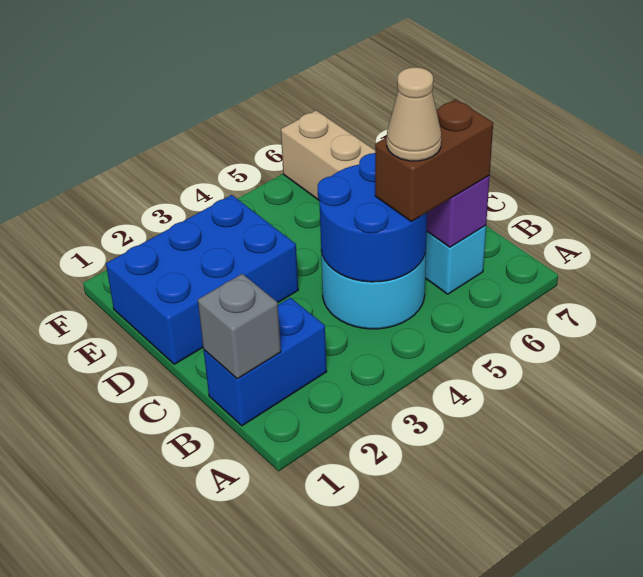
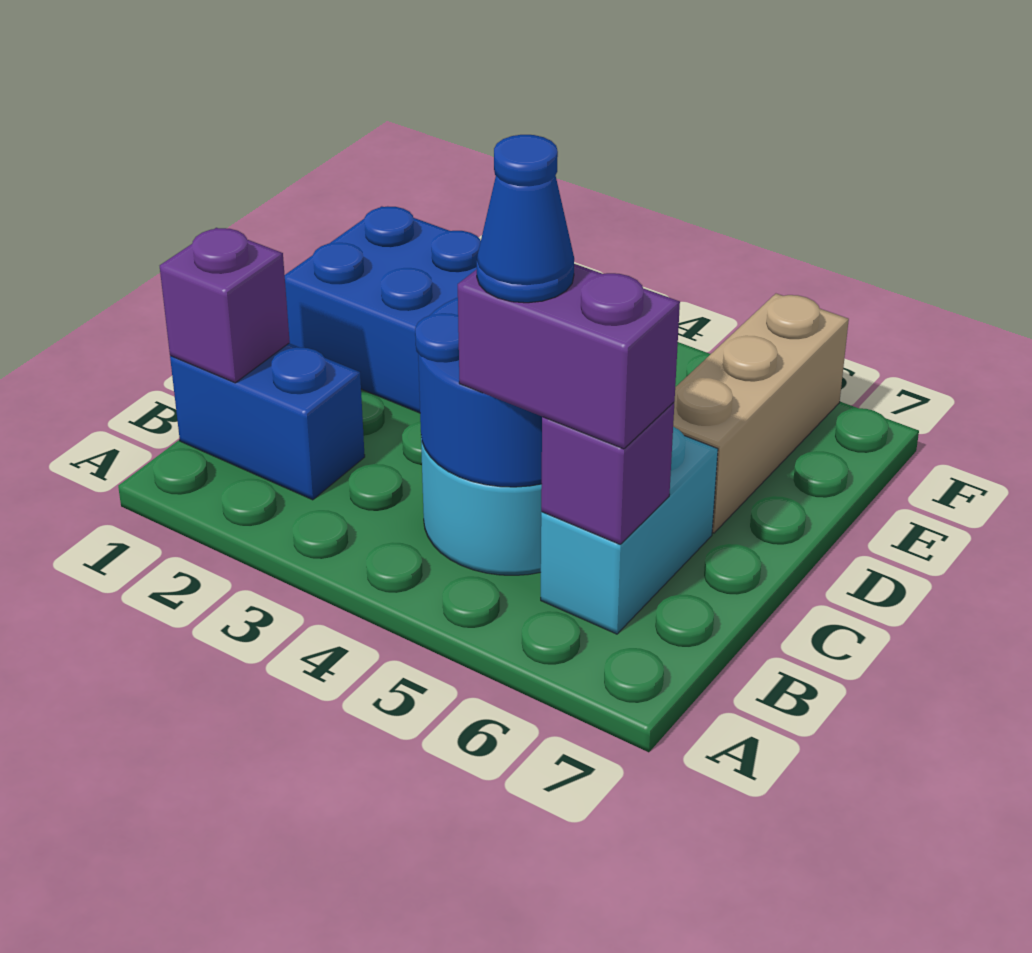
grey 1x1 brick [198,274,281,379] -> purple 1x1 brick [160,228,290,383]
brown 1x2 brick [375,99,493,222] -> purple 1x2 brick [458,264,680,449]
tan 1x1 cone [387,67,441,161] -> blue 1x1 cone [477,135,574,303]

